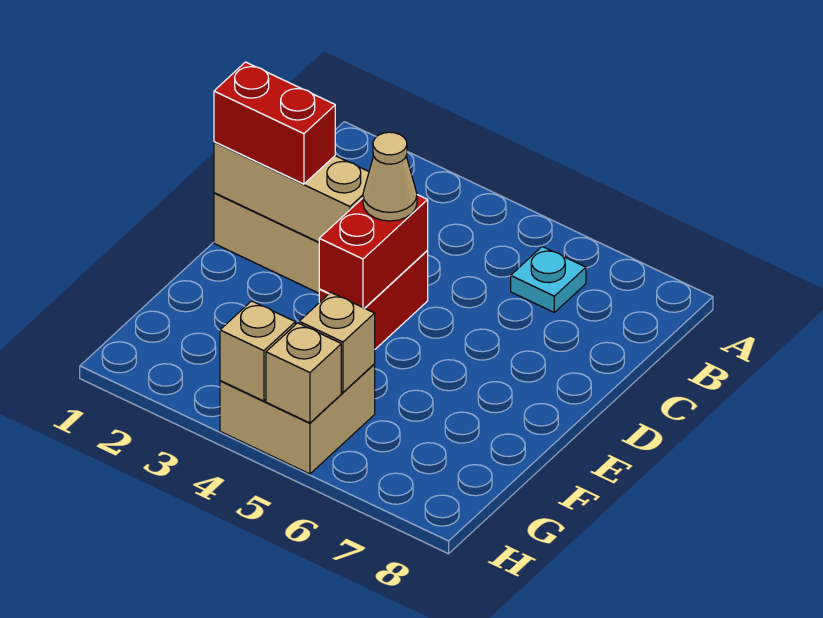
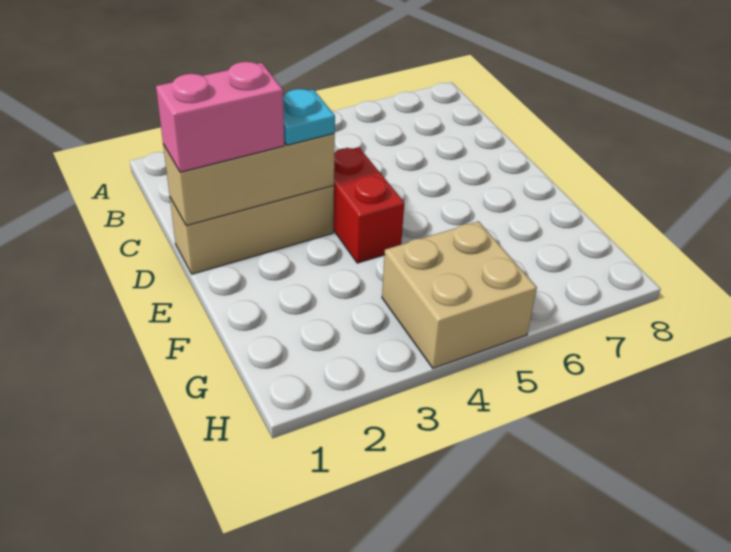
cyan 1x1 plate [511,247,586,312] -> cyan 1x1 plate moved to [283,89,335,145]
red 1x2 brick [214,62,335,184] -> pink 1x2 brick [156,62,284,172]
red 1x2 brick [319,195,428,308] -> none
tan 1x1 cone [363,132,417,221] -> none
tan 1x1 brick [299,292,375,392] -> none
tan 1x1 brick [220,301,295,401] -> none
tan 1x1 brick [266,323,341,423] -> none

